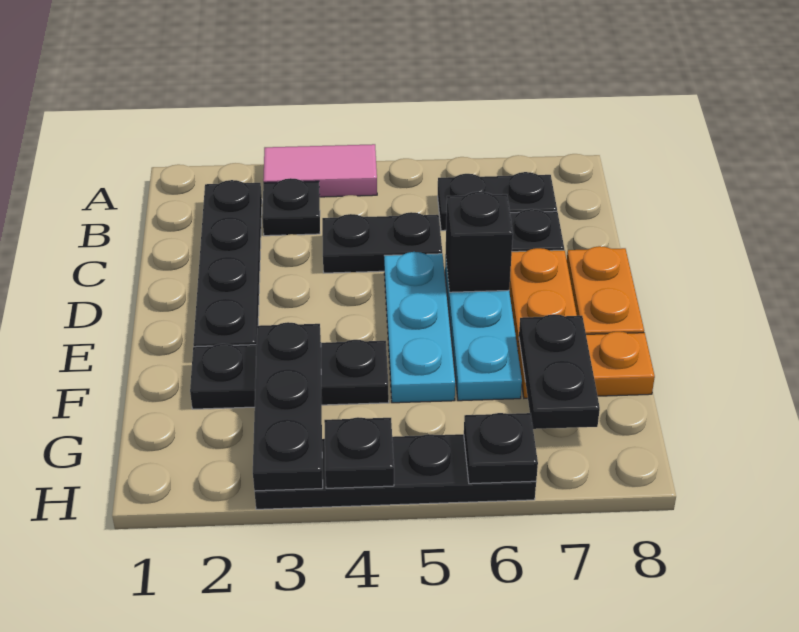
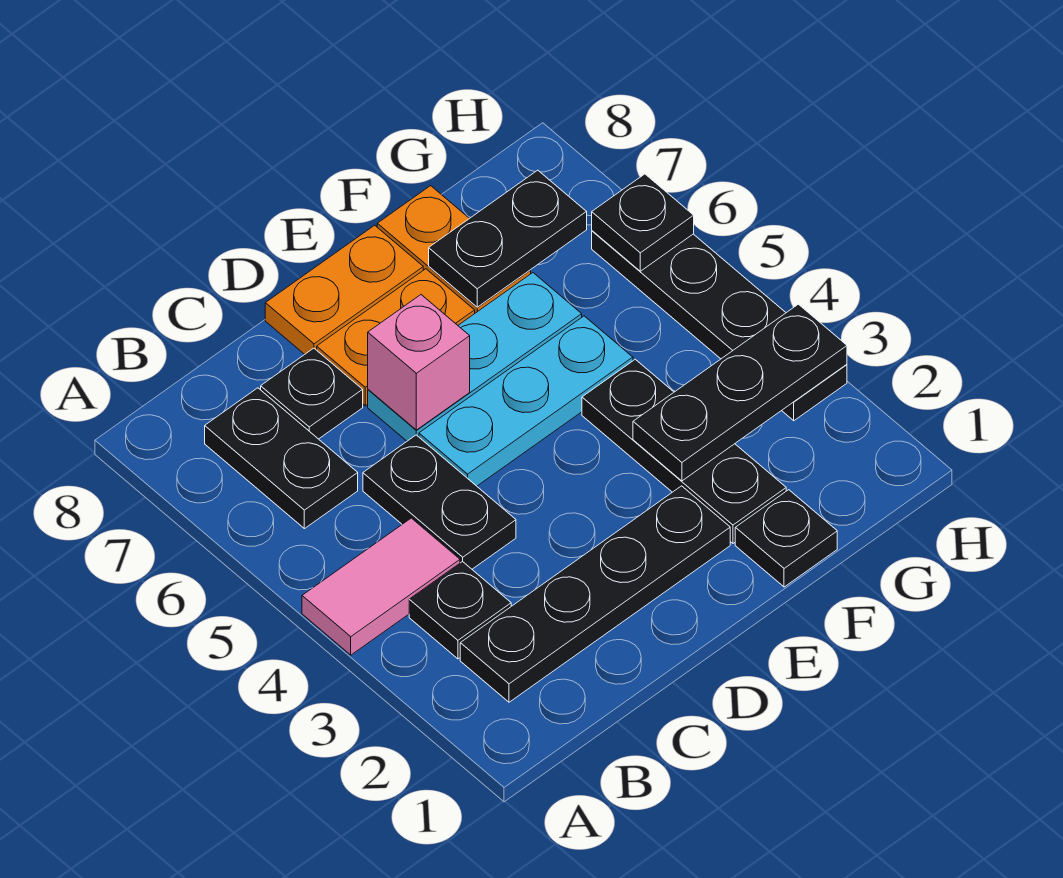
pink 1x2 tile [263,144,377,197] -> pink 1x2 tile turned to [302,518,460,655]
black 1x1 brick [446,192,513,292] -> pink 1x1 brick [368,295,470,430]
black 1x1 plate [324,417,394,488] -> black 1x1 plate moved to [735,490,837,587]

